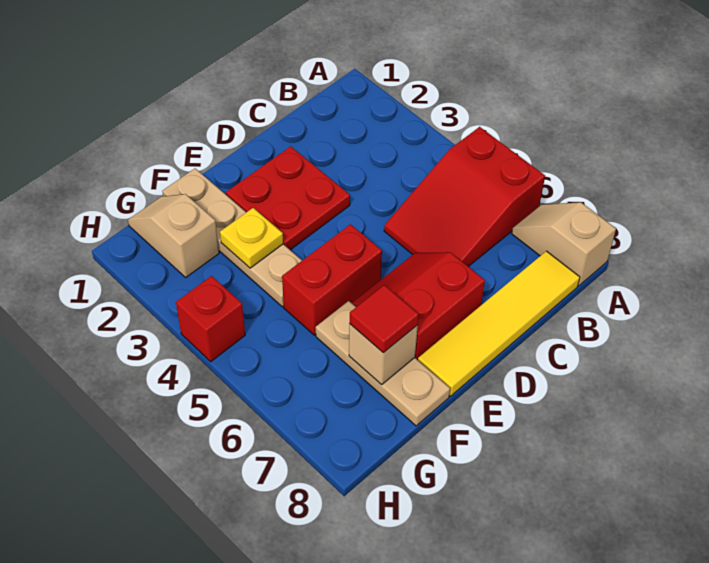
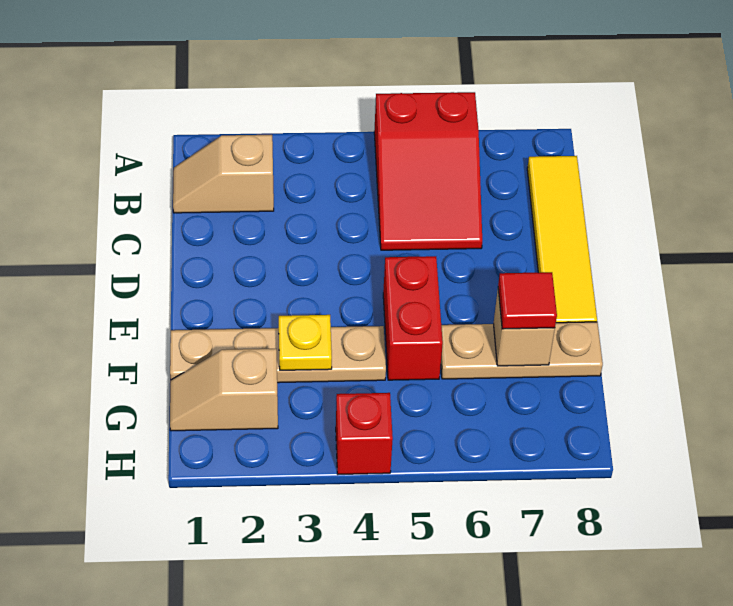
tan 1x2 slope [512,202,616,286] -> tan 1x2 slope moved to [173,135,274,213]
red 2x2 plate [226,146,350,250] -> none
red 2x2 slope [352,252,485,360] -> none

